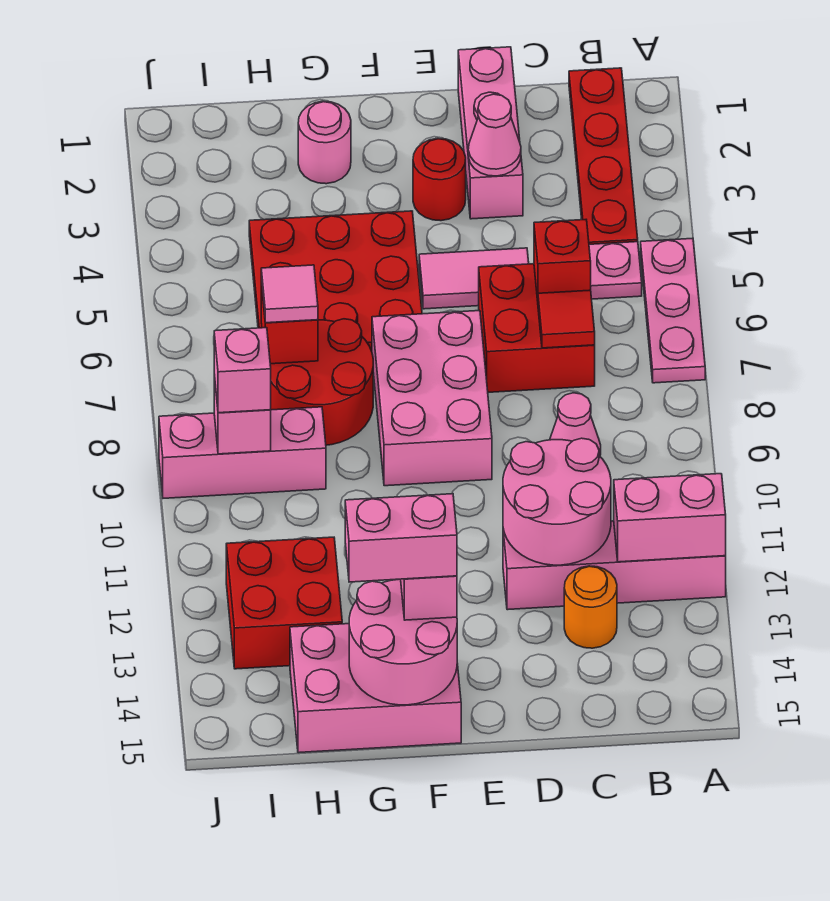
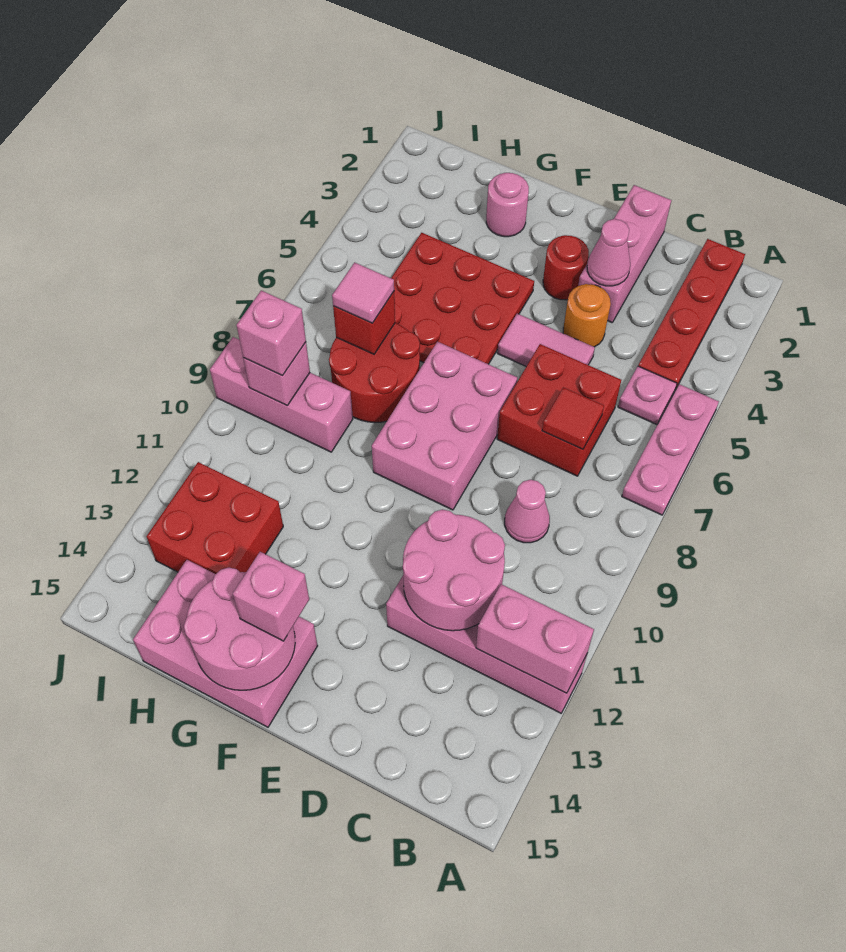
red 1x1 brick [534,220,591,301] -> none
orange 1x1 round brick [564,566,617,648] -> orange 1x1 round brick moved to [563,284,611,347]
pink 1x2 brick [345,494,457,582] -> none

